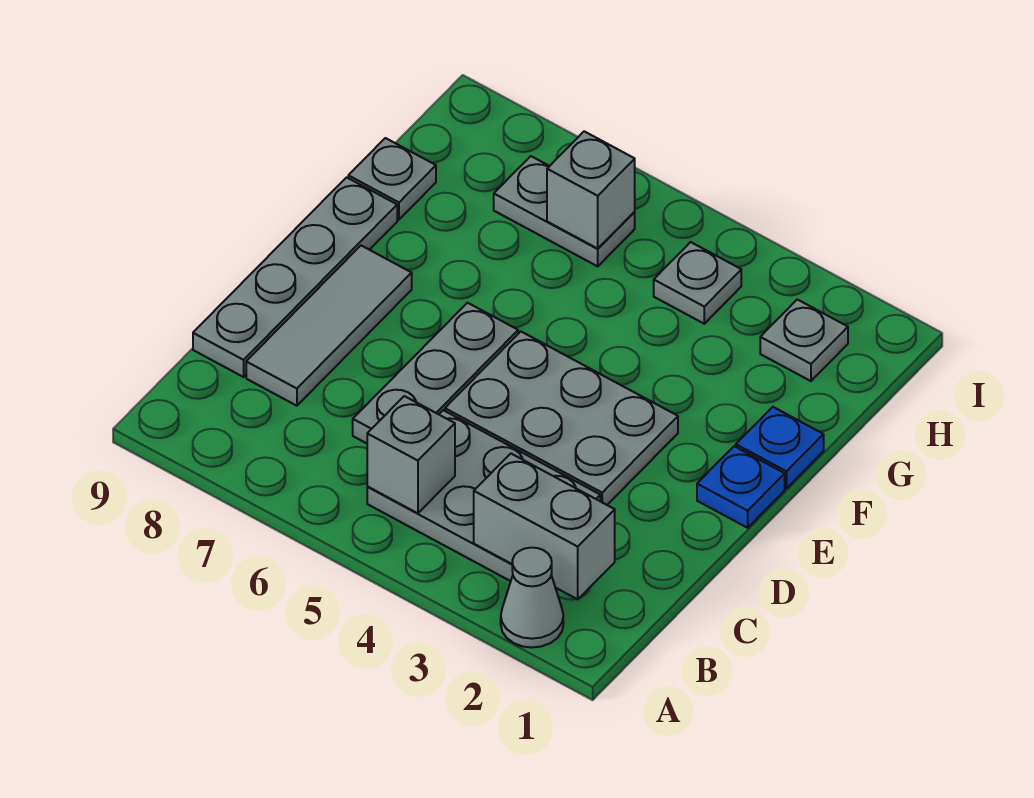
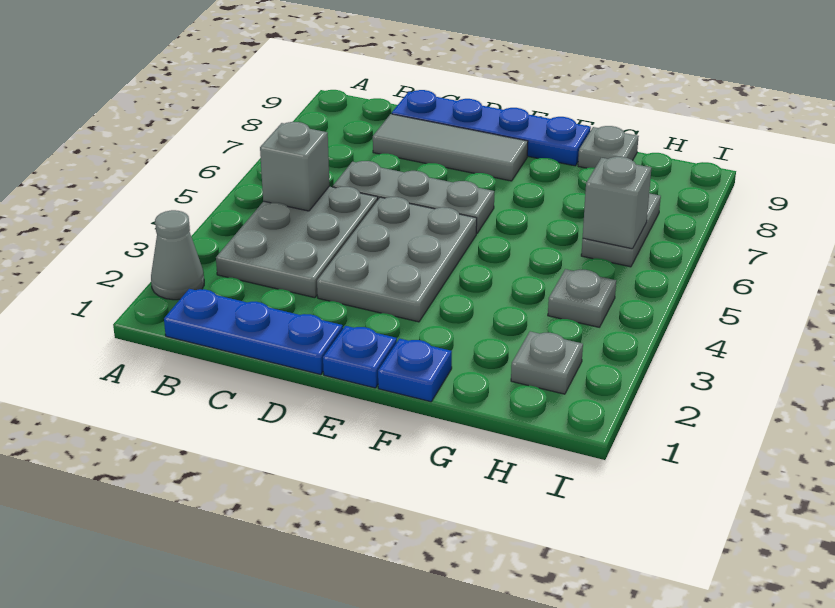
none -> blue 1x3 plate [164,289,343,375]
grey 1x2 brick [474,454,615,599] -> none
grey 1x4 plate [193,177,397,377] -> blue 1x4 plate [392,90,591,166]

